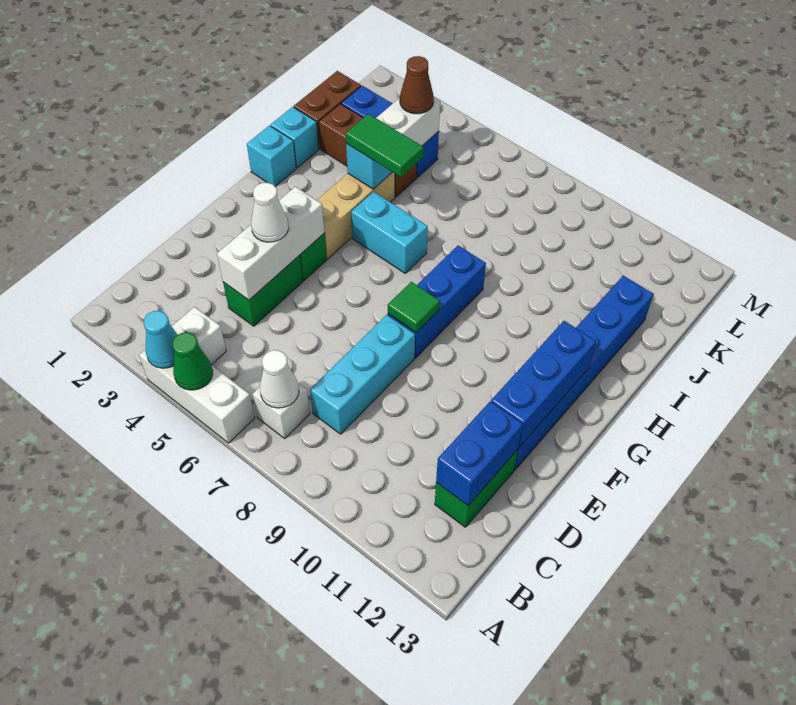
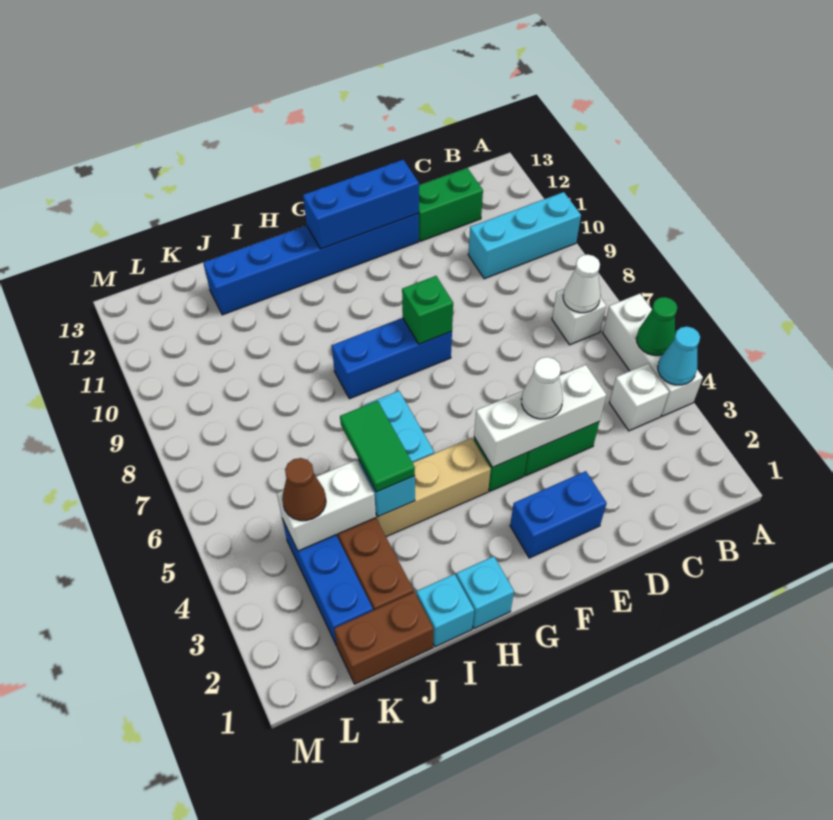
cyan 1x3 brick [310,315,415,434] -> cyan 1x3 brick moved to [468,192,581,279]
blue 1x2 brick [436,402,523,505] -> blue 1x2 brick moved to [510,471,607,558]
green 1x1 tile [388,282,440,332] -> green 1x1 brick [402,276,453,344]

